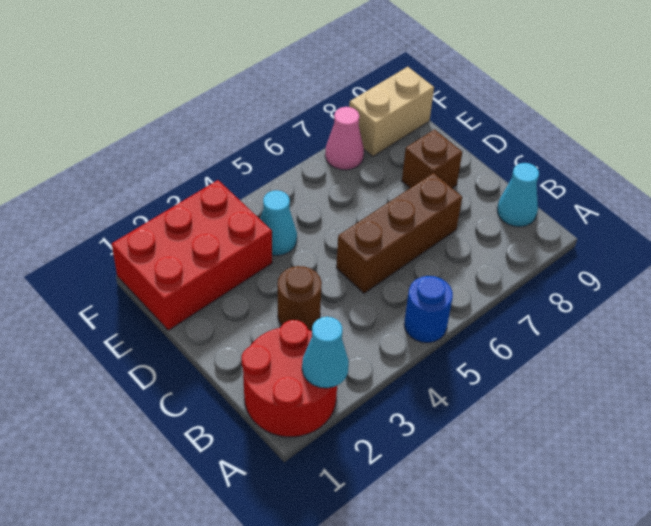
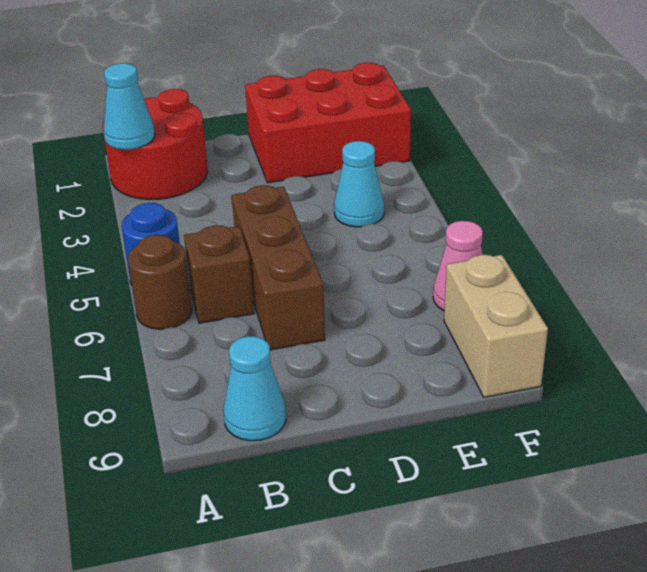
brown 1x1 round brick [278,266,322,330] -> brown 1x1 round brick moved to [128,235,192,329]
brown 1x1 brick [402,129,462,188] -> brown 1x1 brick moved to [184,225,254,323]
red 2x3 brick [112,180,272,330] -> red 2x3 brick turned to [245,63,411,183]

